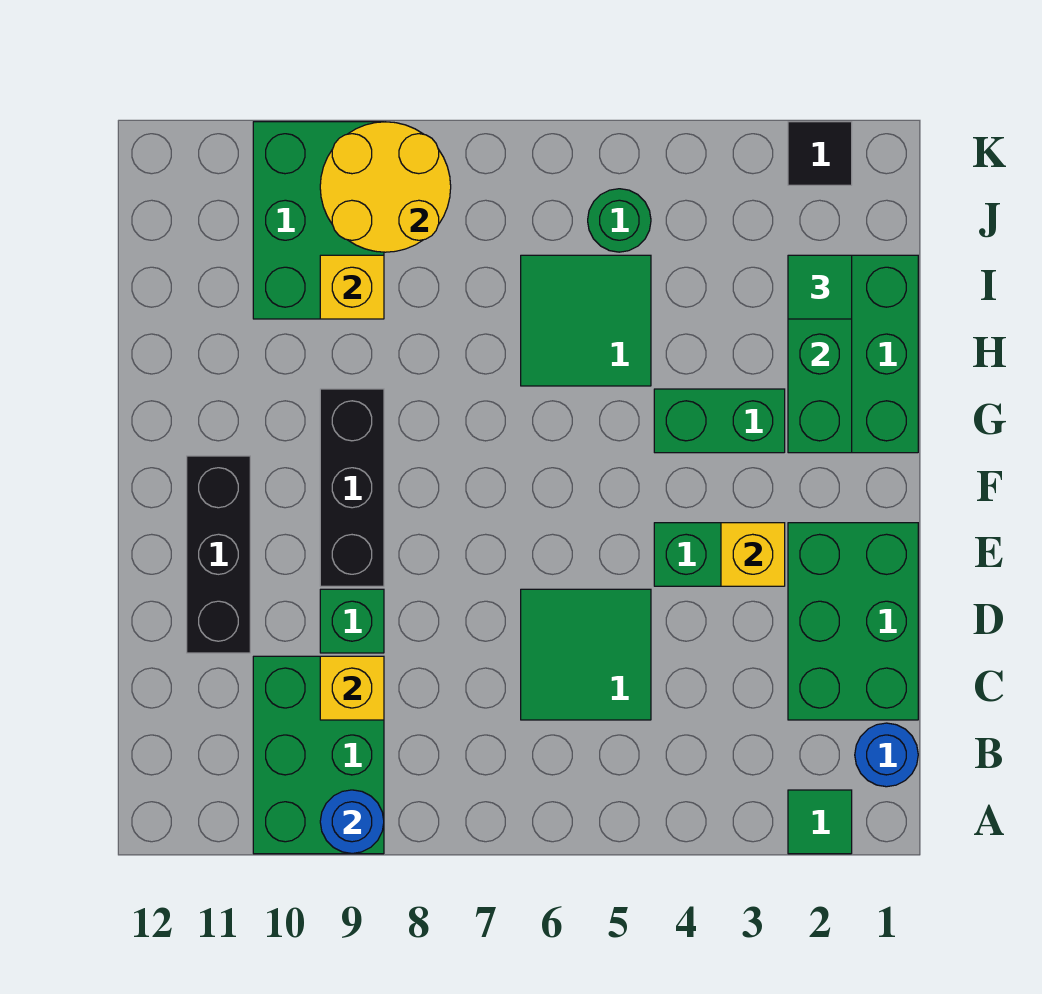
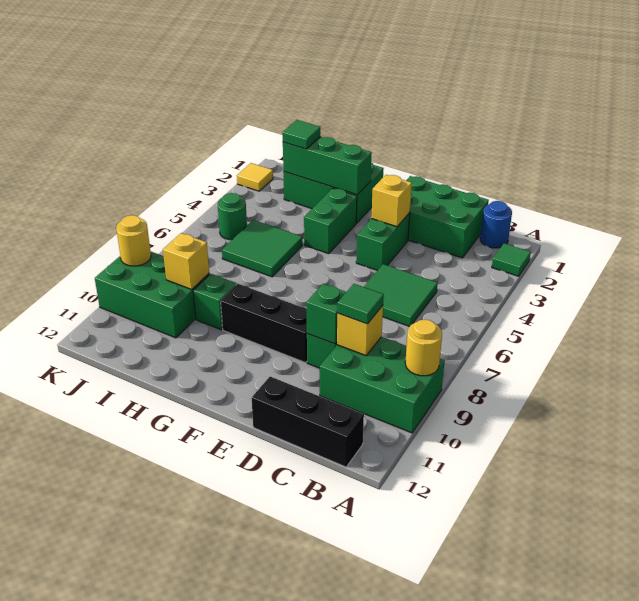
blue 1x1 round brick [320,790,384,853] -> yellow 1x1 round brick [405,320,442,376]
none -> green 1x1 tile [337,284,384,324]
none -> green 1x1 brick [306,284,346,344]
black 1x3 brick [187,456,250,653] -> black 1x3 brick moved to [252,377,364,467]
none -> green 1x1 brick [193,274,237,330]
yellow 2x2 round brick [320,122,451,252] -> yellow 1x1 round brick [116,215,151,266]
black 1x1 tile [788,122,852,185] -> yellow 1x1 tile [237,163,273,191]

